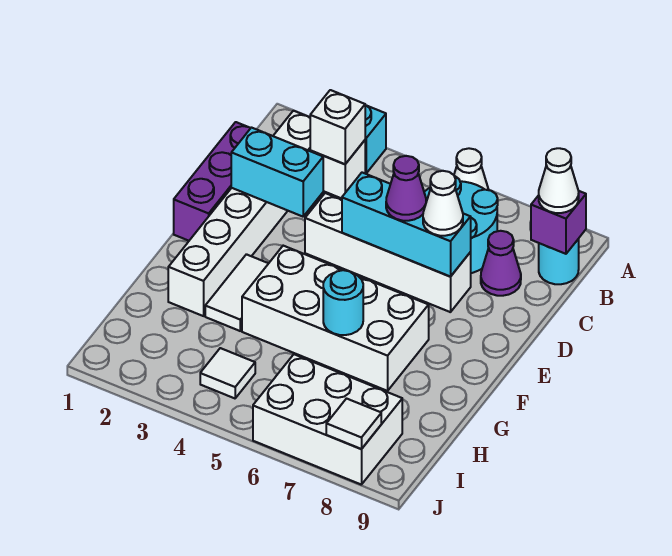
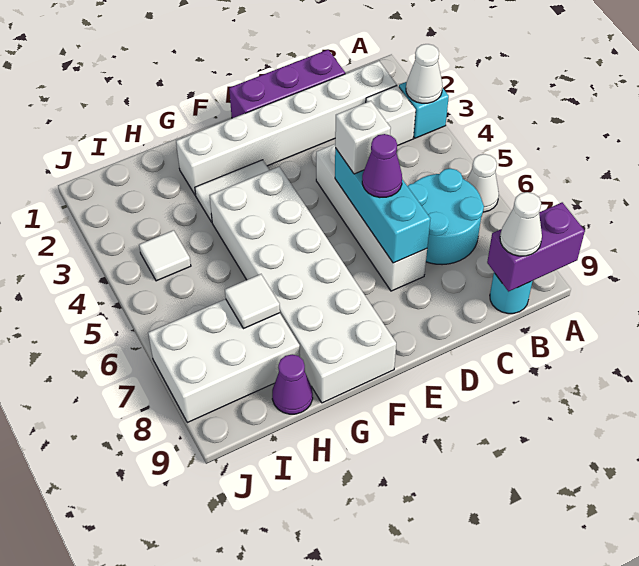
white 1x1 brick [310,90,365,164] -> white 1x1 brick moved to [335,101,391,174]
purple 1x1 brick [531,191,586,254] -> purple 1x2 brick [487,202,585,291]
purple 1x1 cone [481,231,521,296] -> purple 1x1 cone moved to [272,354,313,414]
cyan 1x2 brick [231,128,323,217] -> none
white 1x1 cone [423,171,463,236] -> white 1x1 cone moved to [406,44,443,103]
white 2x4 brick [242,246,429,391] -> white 2x6 brick [210,167,396,403]
cyan 1x1 round brick [323,270,363,335] -> none
white 2x3 brick [253,354,402,485] -> white 2x3 brick turned to [148,299,300,423]
white 1x1 tile [326,399,381,449] -> white 1x1 tile moved to [225,274,280,329]

